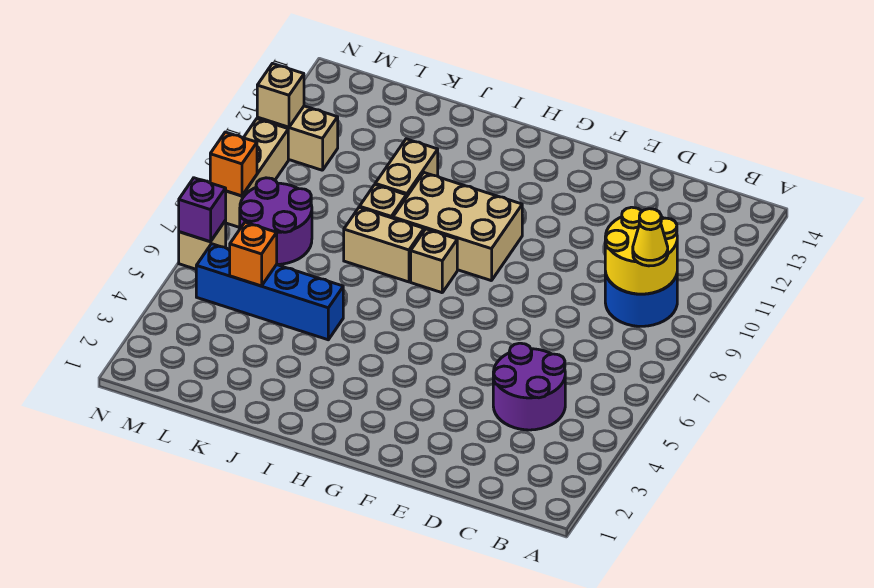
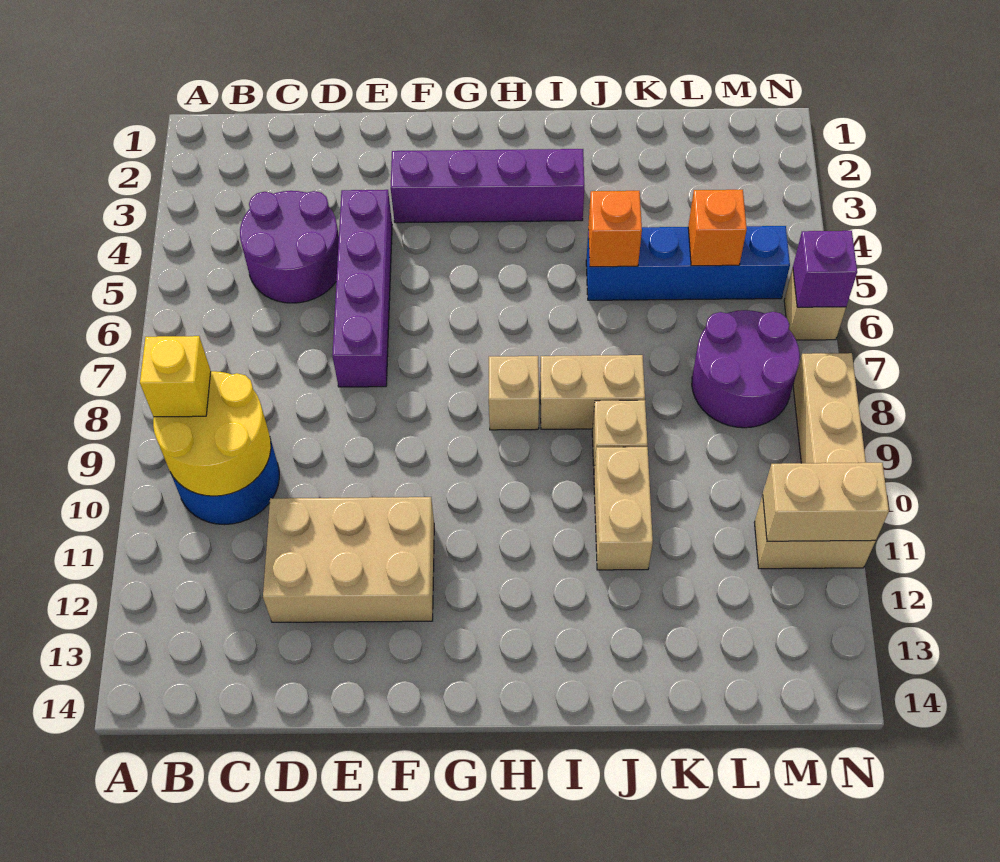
yellow 1x1 cone [633,209,668,266] -> yellow 1x1 brick [140,336,211,417]
none -> purple 1x4 brick [332,190,392,387]
none -> purple 1x4 brick [391,149,584,223]
tan 2x3 brick [393,173,522,281] -> tan 2x3 brick moved to [263,497,434,622]
orange 1x1 brick [210,132,257,196] -> orange 1x1 brick moved to [588,191,642,267]
tan 1x1 brick [257,64,304,127] -> tan 1x2 brick [763,463,889,541]

